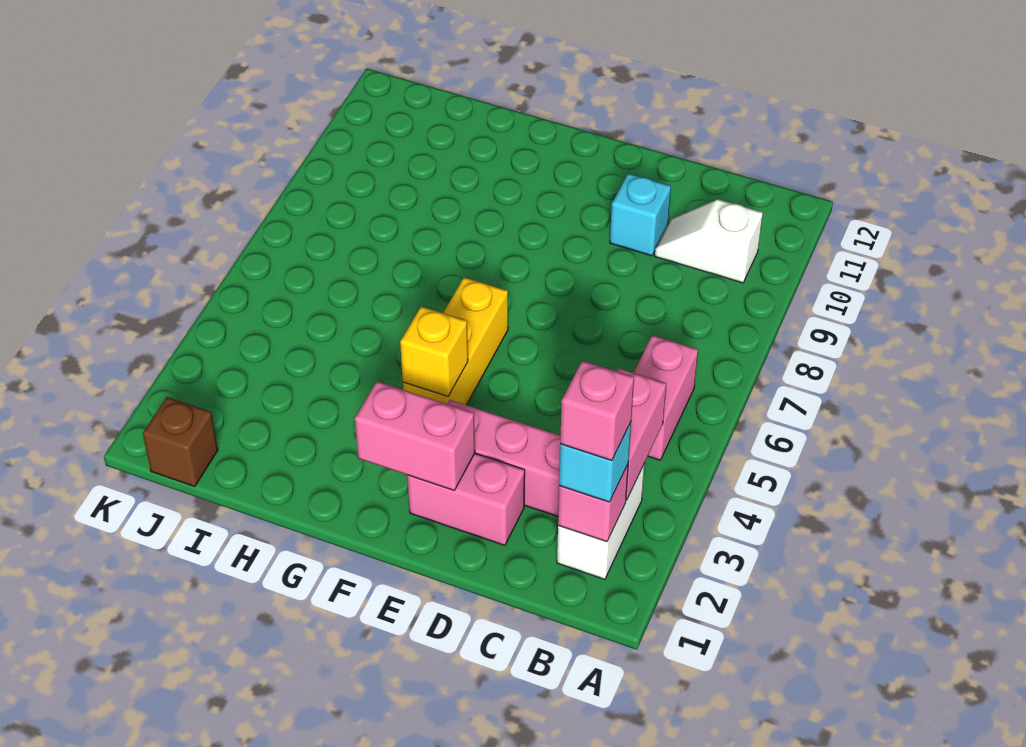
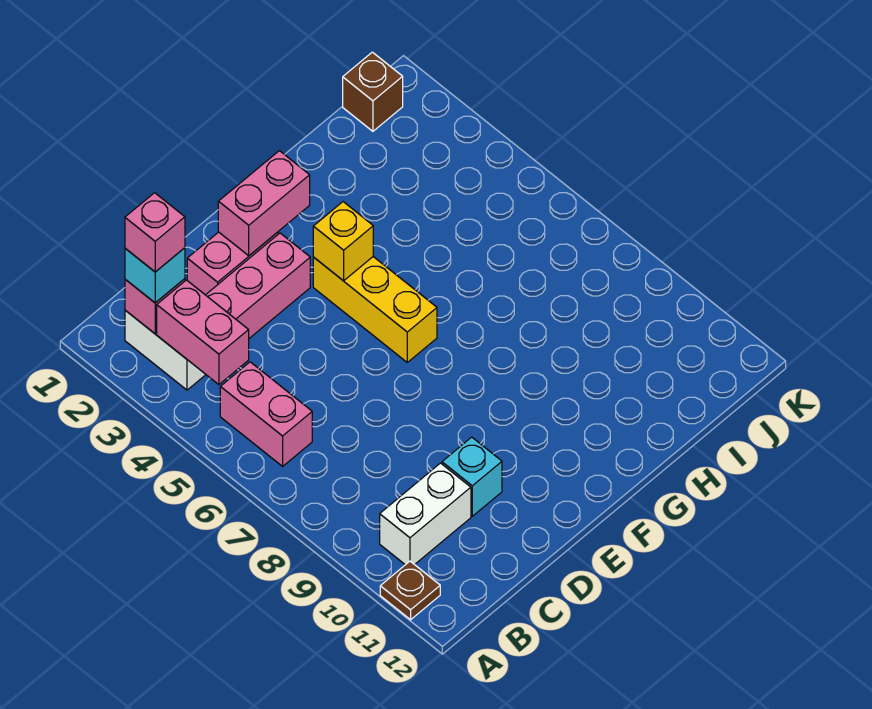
none -> brown 1x1 plate [380,561,440,620]
white 1x2 slope [655,199,763,283] -> white 1x2 brick [380,463,471,565]

